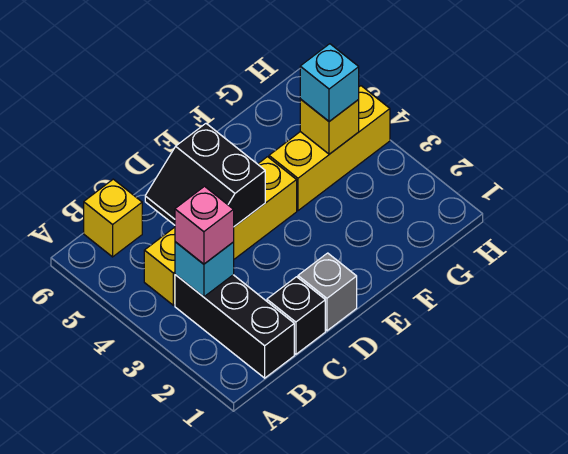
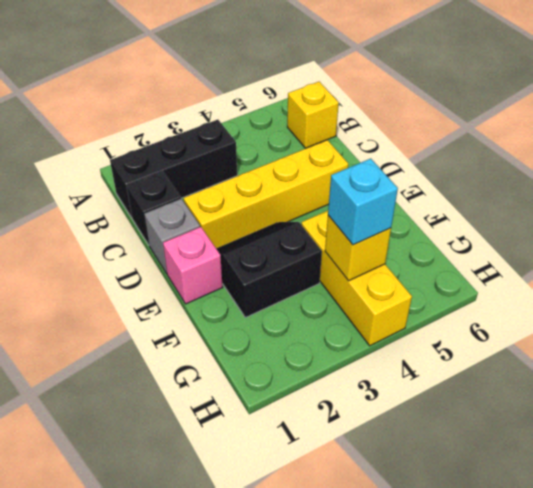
cyan 1x1 brick [175,242,234,297] -> none
pink 1x1 brick [175,186,234,264] -> pink 1x1 brick moved to [163,227,223,304]
yellow 1x4 brick [144,157,297,305] -> yellow 1x4 brick turned to [184,140,348,248]
black 2x2 slope [145,124,265,226] -> black 2x2 slope moved to [216,222,322,318]

